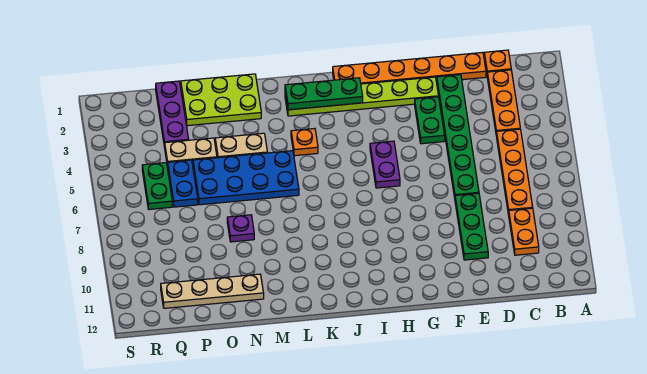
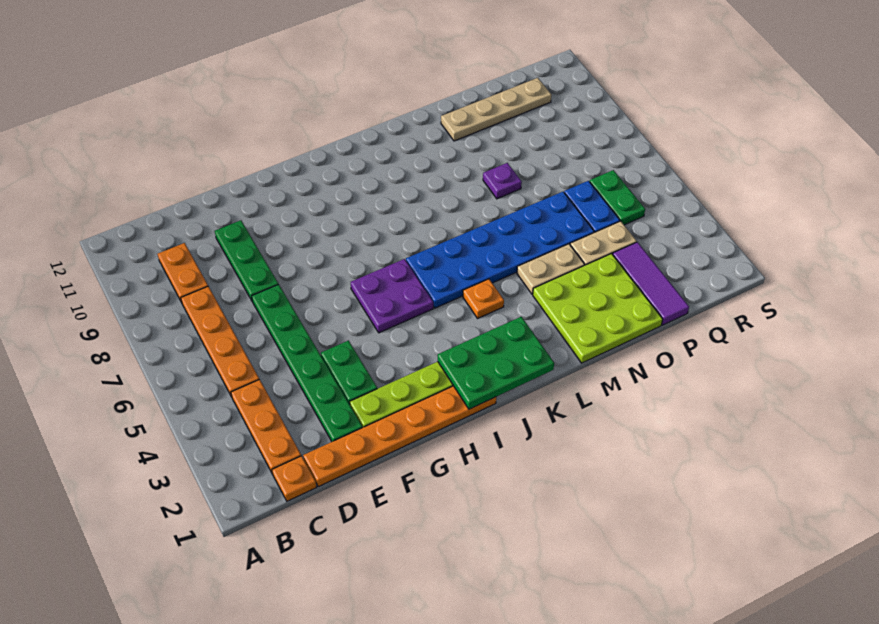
purple 1x2 plate [370,141,400,188] -> purple 2x2 plate [351,259,433,333]
green 1x3 plate [285,78,363,110] -> green 2x3 plate [438,317,554,409]
blue 2x4 plate [193,151,299,205] -> blue 2x6 plate [406,192,594,308]
lime 2x3 plate [180,74,261,126] -> lime 3x3 plate [533,254,663,363]
purple 1x3 plate [156,81,189,147] -> purple 1x3 tile [613,242,689,325]

